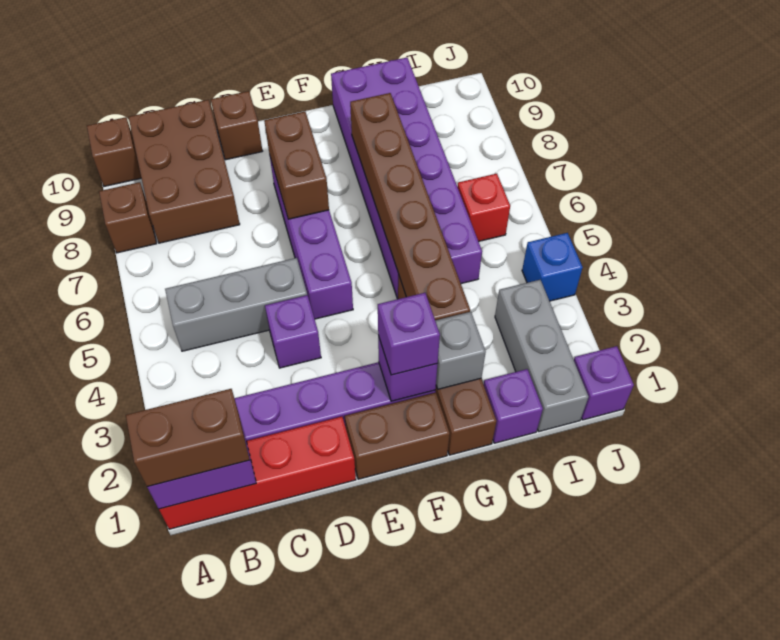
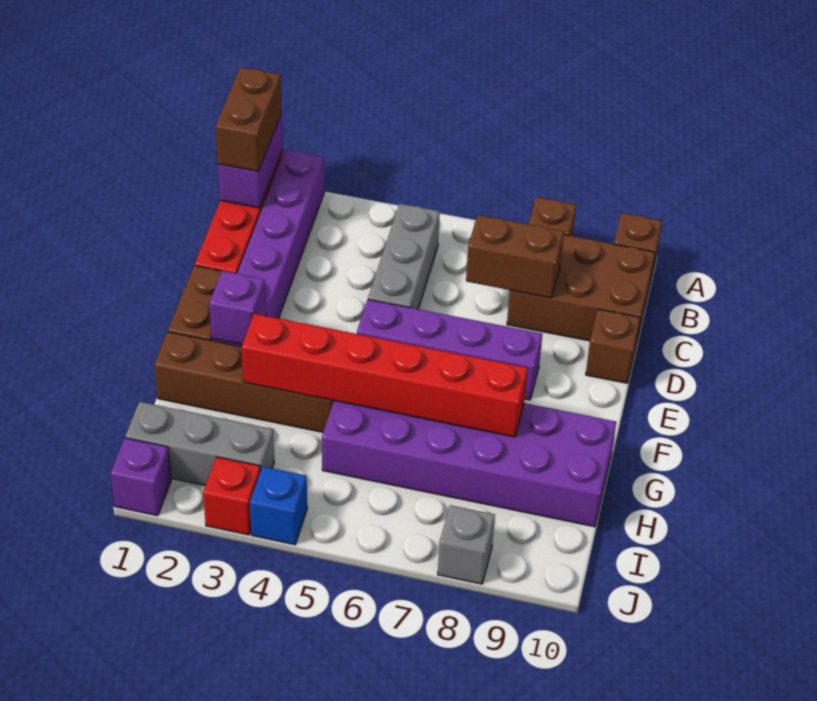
purple 1x1 brick [265,295,321,368] -> none
brown 1x2 brick [264,112,329,219] -> brown 1x2 brick moved to [466,215,564,298]
purple 1x1 brick [378,293,440,375] -> none
grey 1x1 brick [435,312,486,389] -> grey 1x1 brick moved to [438,505,495,584]
brown 1x6 brick [350,93,470,320] -> red 1x6 brick [241,314,528,437]
purple 1x1 brick [484,369,543,443] -> none
red 1x1 brick [457,174,510,241] -> red 1x1 brick moved to [203,457,260,535]

